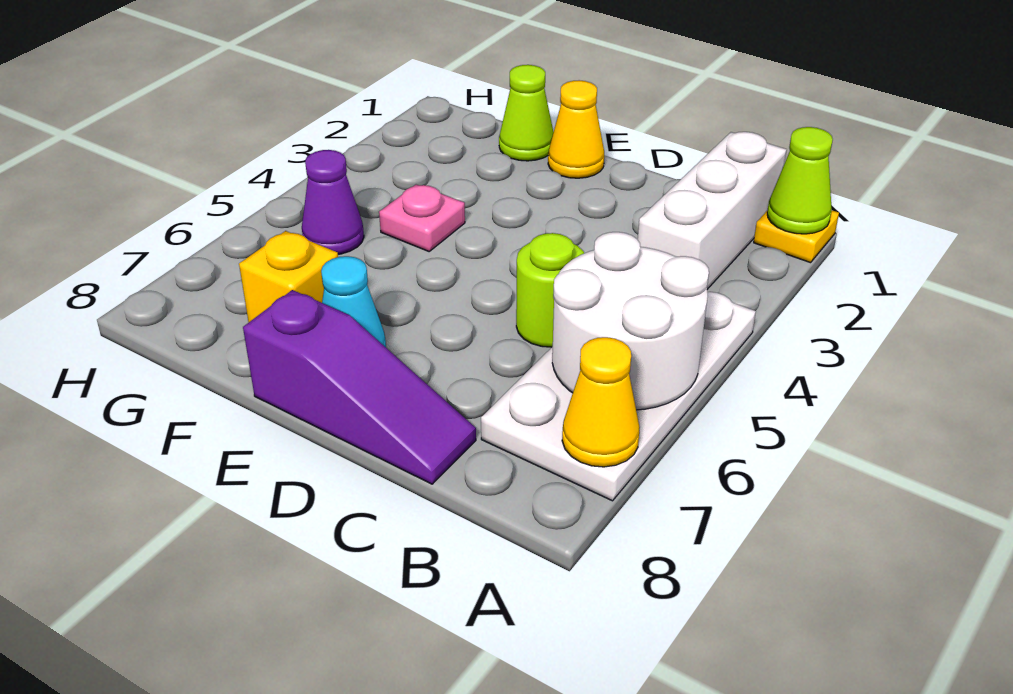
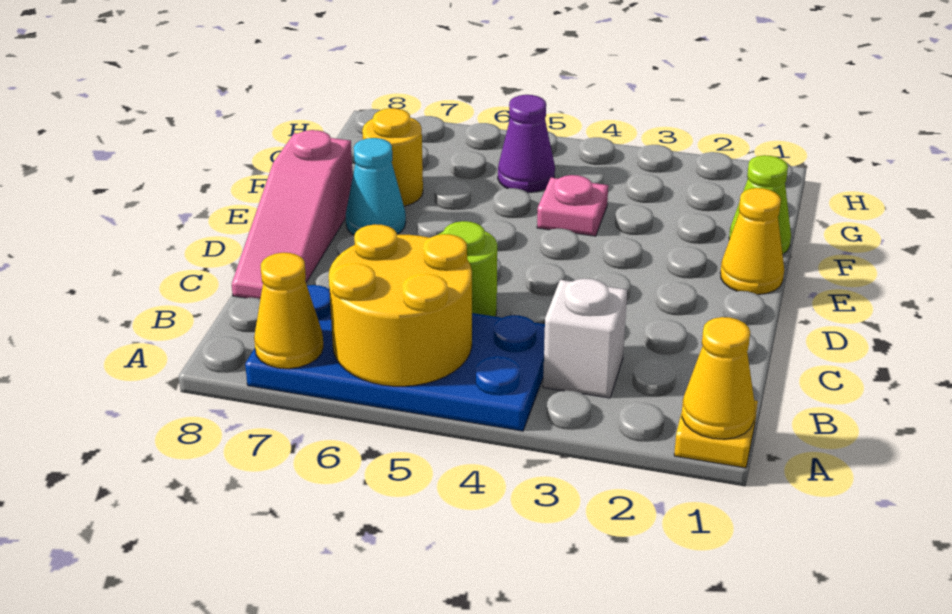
lime 1x1 cone [767,127,833,234] -> yellow 1x1 cone [682,317,755,439]
white 2x4 plate [481,292,756,501] -> blue 2x4 plate [245,285,545,431]
white 2x2 round brick [552,232,709,410] -> yellow 2x2 round brick [329,224,472,386]
white 1x3 brick [638,132,787,289] -> white 1x1 brick [543,279,627,398]
purple 1x3 slope [243,290,476,484] -> pink 1x3 slope [232,130,353,299]
yellow 1x1 brick [239,231,338,322] -> yellow 1x1 round brick [362,108,423,206]

